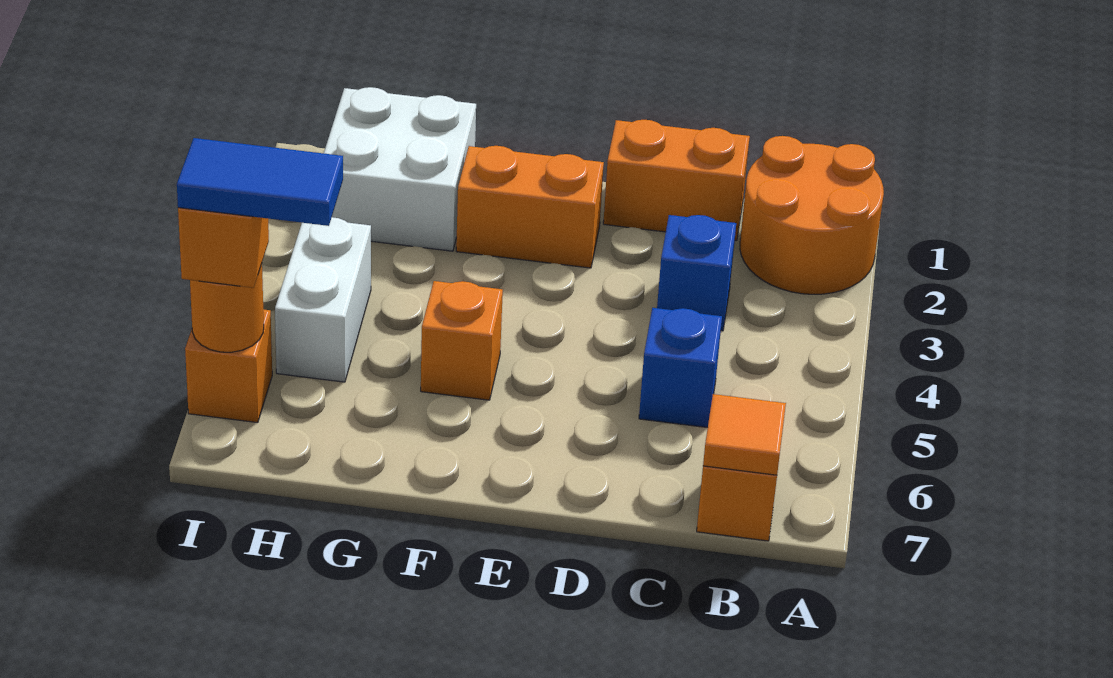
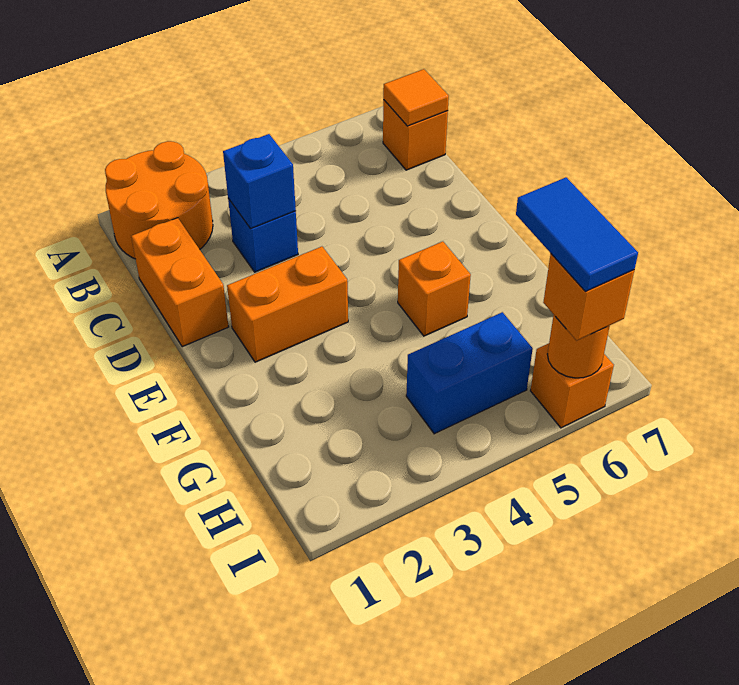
blue 1x1 brick [639,308,722,428] -> blue 1x1 brick moved to [223,134,296,229]
orange 1x2 brick [456,146,604,268] -> orange 1x2 brick turned to [227,247,348,362]
white 2x2 brick [324,87,476,251] -> none
white 1x2 brick [275,217,371,382] -> blue 1x2 brick [406,312,533,434]

